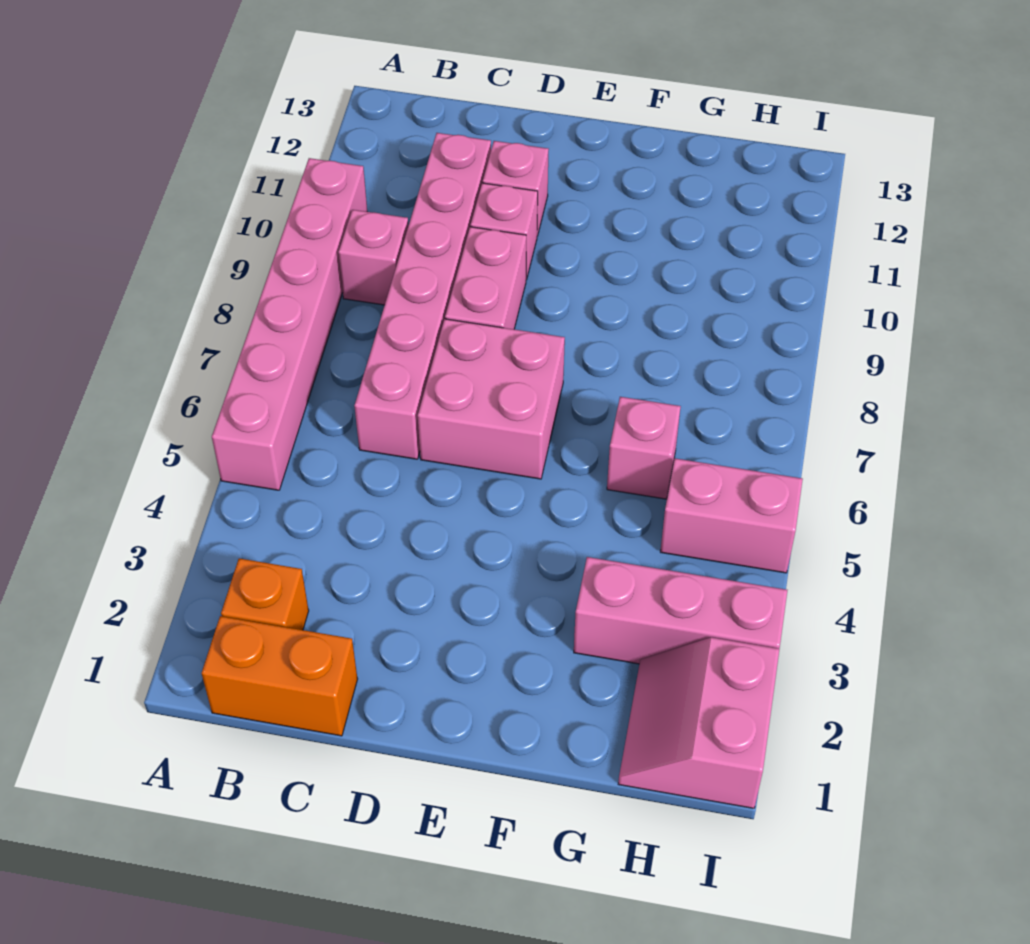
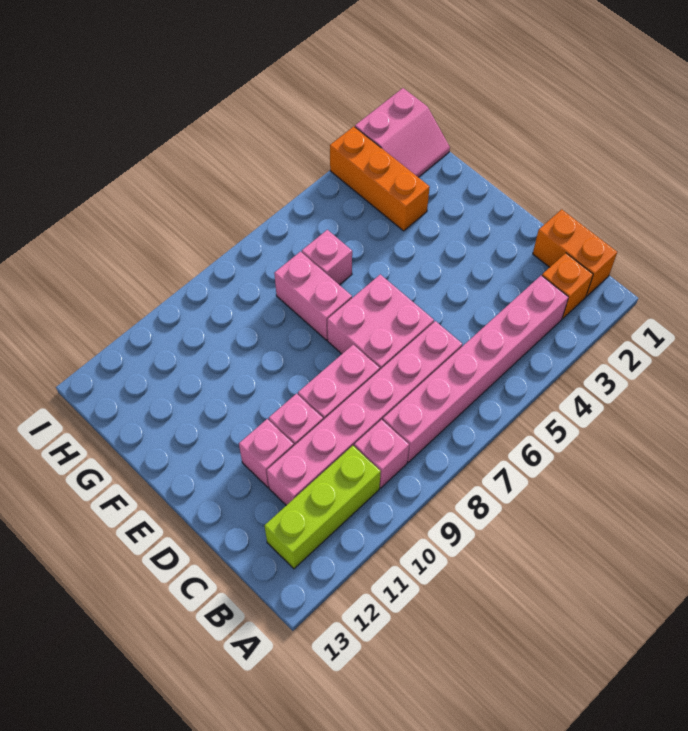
pink 1x6 brick [212,158,367,490] -> pink 1x6 brick moved to [383,275,568,462]
none -> lime 1x3 brick [264,446,381,569]
pink 1x3 brick [574,557,787,664] -> orange 1x3 brick [330,126,430,231]
pink 1x2 brick [660,458,803,573] -> pink 1x2 brick moved to [274,252,352,340]

